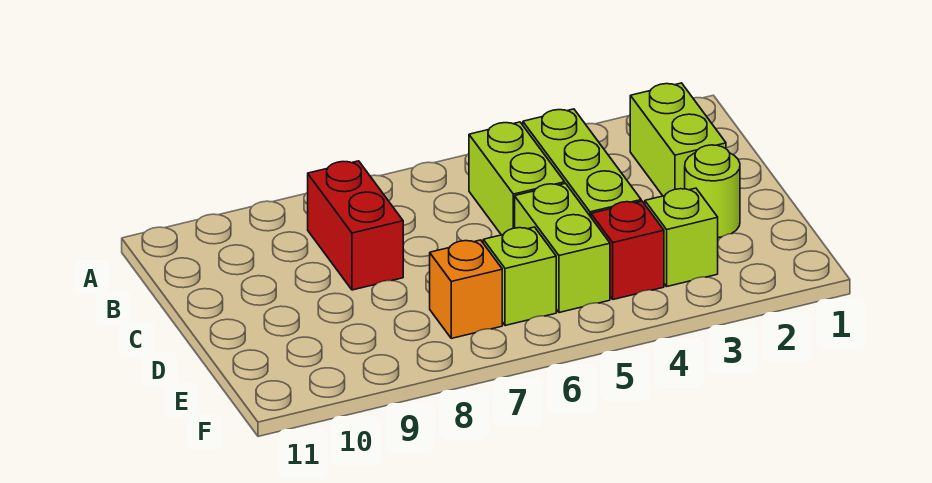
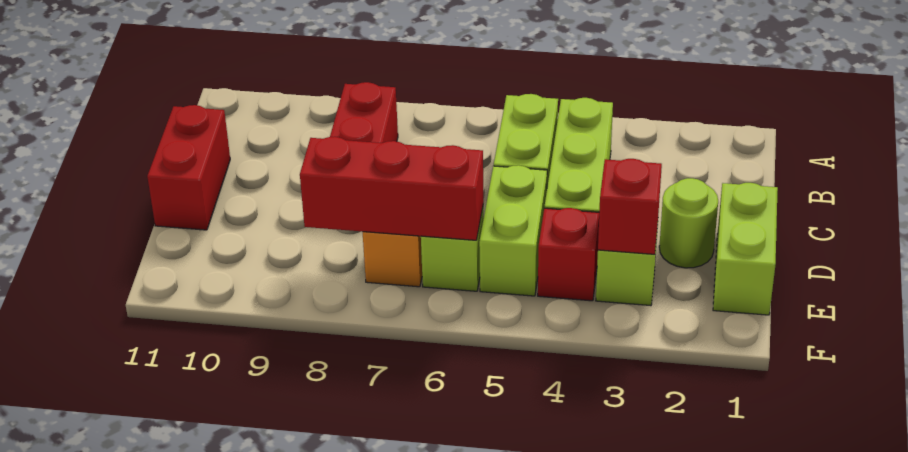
lime 1x2 brick [630,83,726,196] -> lime 1x2 brick moved to [713,183,778,315]
none -> red 1x2 brick [147,105,230,230]
none -> red 1x1 brick [598,159,662,254]
none -> red 1x3 brick [300,137,484,240]

